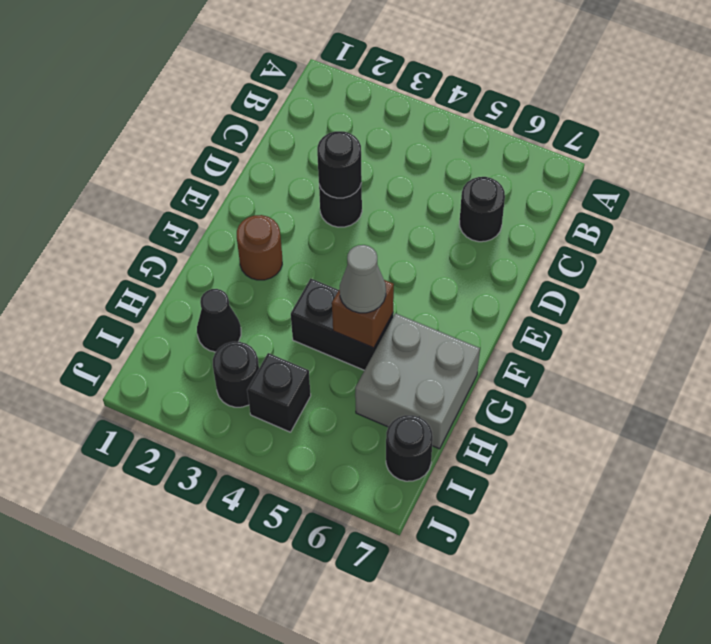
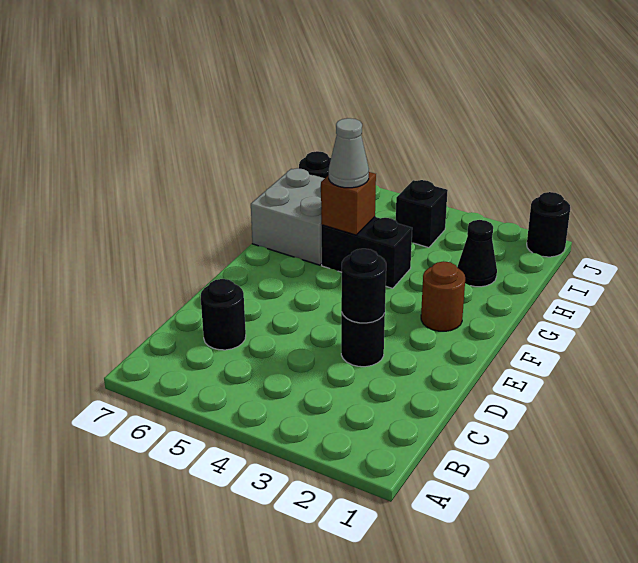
black 1x1 round brick [213,342,259,407] -> black 1x1 round brick moved to [527,192,570,257]

